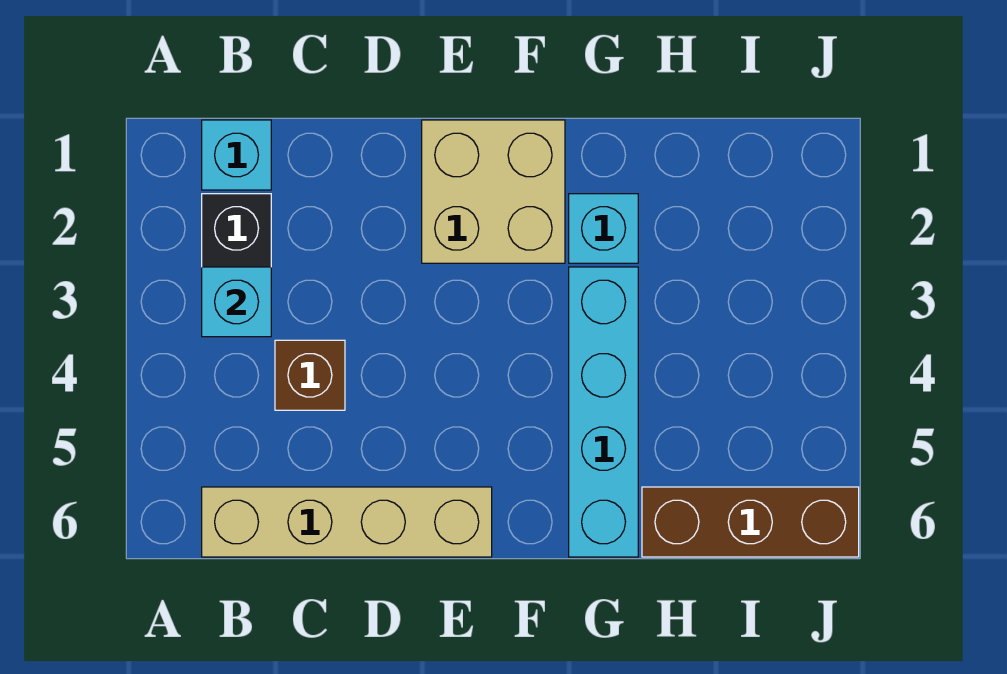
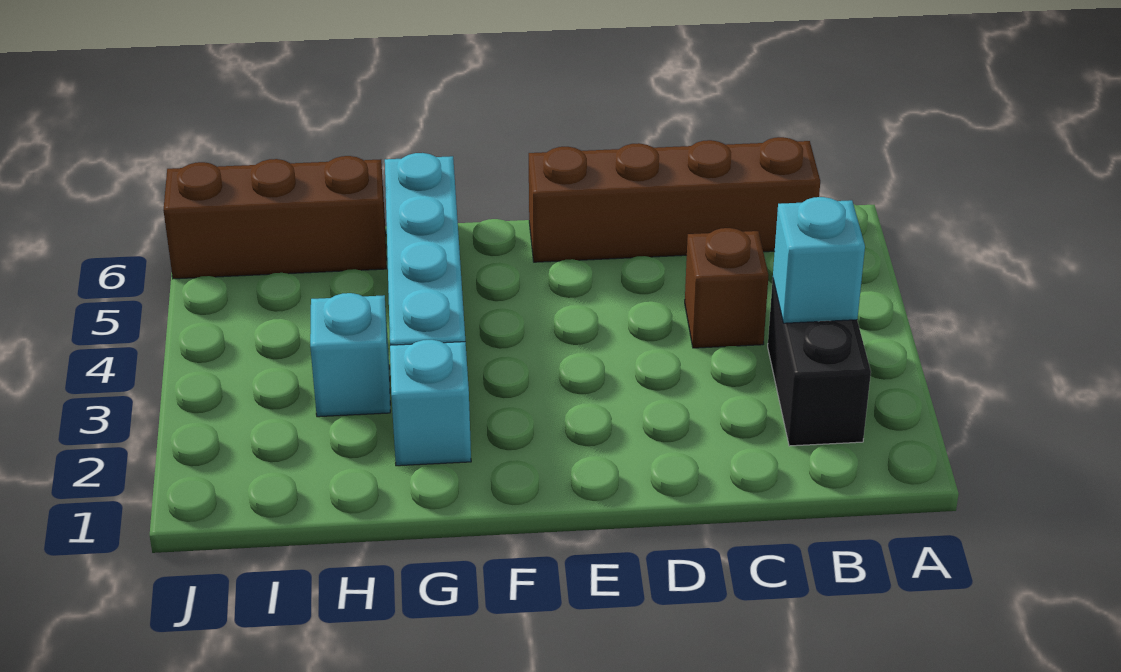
cyan 1x1 brick [202,120,271,190] -> cyan 1x1 brick moved to [310,293,390,417]
tan 1x4 brick [202,487,492,557] -> brown 1x4 brick [529,137,820,262]
tan 2x2 brick [422,120,565,263] -> none

